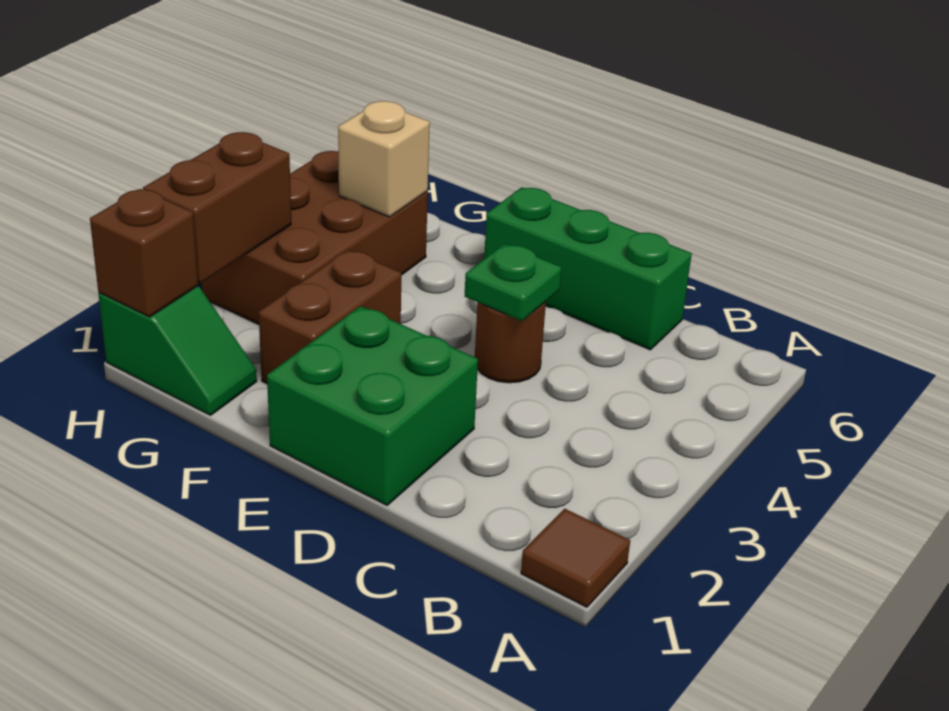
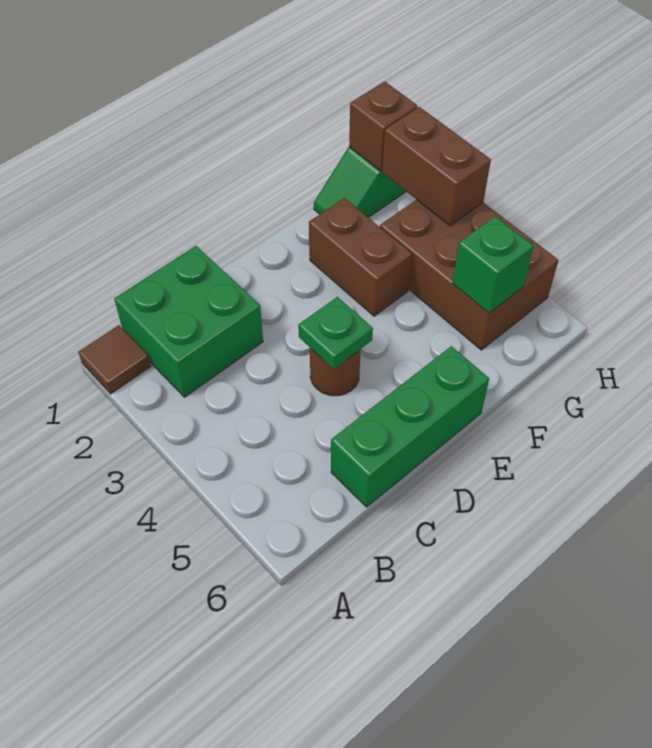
green 2x2 brick [267,306,478,505] -> green 2x2 brick moved to [114,246,263,397]
tan 1x1 brick [338,101,430,217] -> green 1x1 brick [453,216,534,313]

